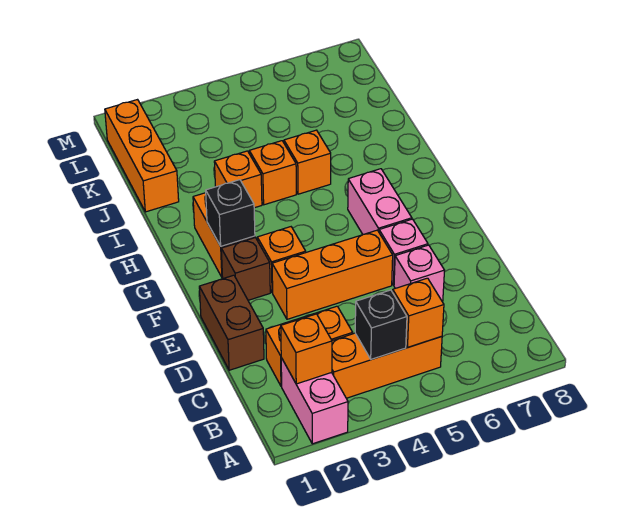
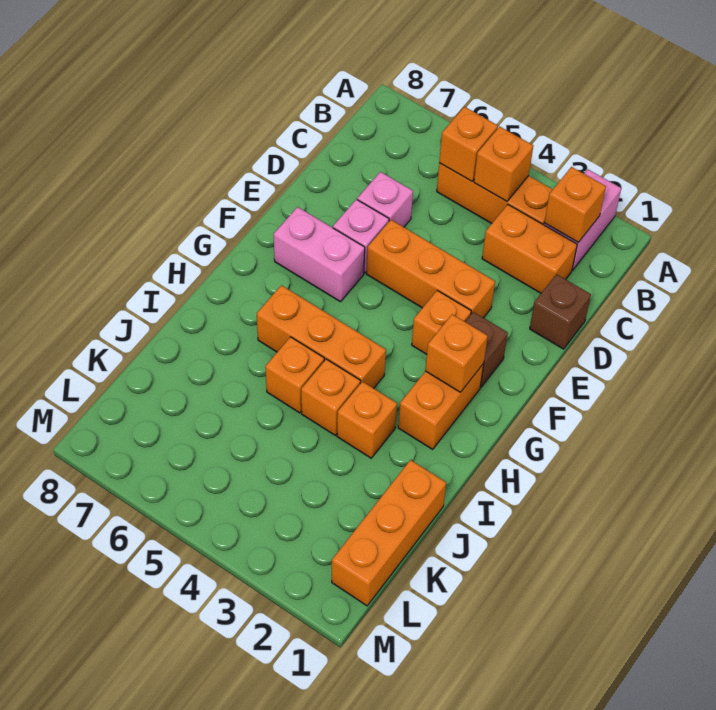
black 1x1 brick [355,290,407,359] -> orange 1x1 brick [474,127,533,201]
brown 1x2 brick [199,275,264,370] -> brown 1x1 brick [530,274,591,349]
pink 1x2 brick [348,169,412,234] -> pink 1x2 brick turned to [274,207,365,302]
black 1x1 brick [206,180,255,246] -> orange 1x1 brick [425,314,488,392]
none -> orange 1x3 brick [257,285,386,388]

